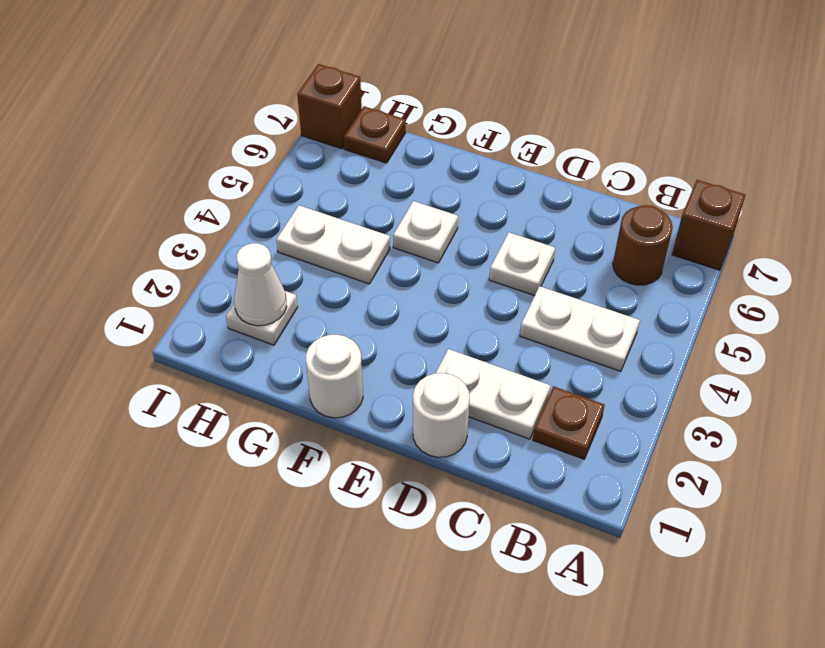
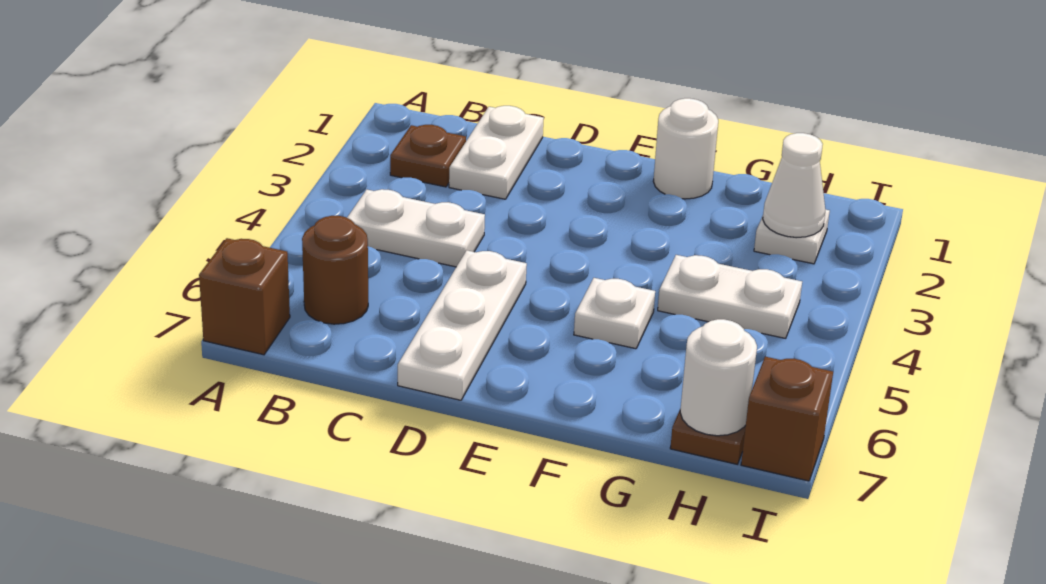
white 1x2 plate [436,349,551,439] -> white 1x2 plate turned to [449,106,544,199]
white 1x1 round brick [413,373,470,457] -> white 1x1 round brick moved to [680,319,757,436]
white 1x1 plate [489,232,555,296] -> white 1x3 plate [398,250,527,400]

